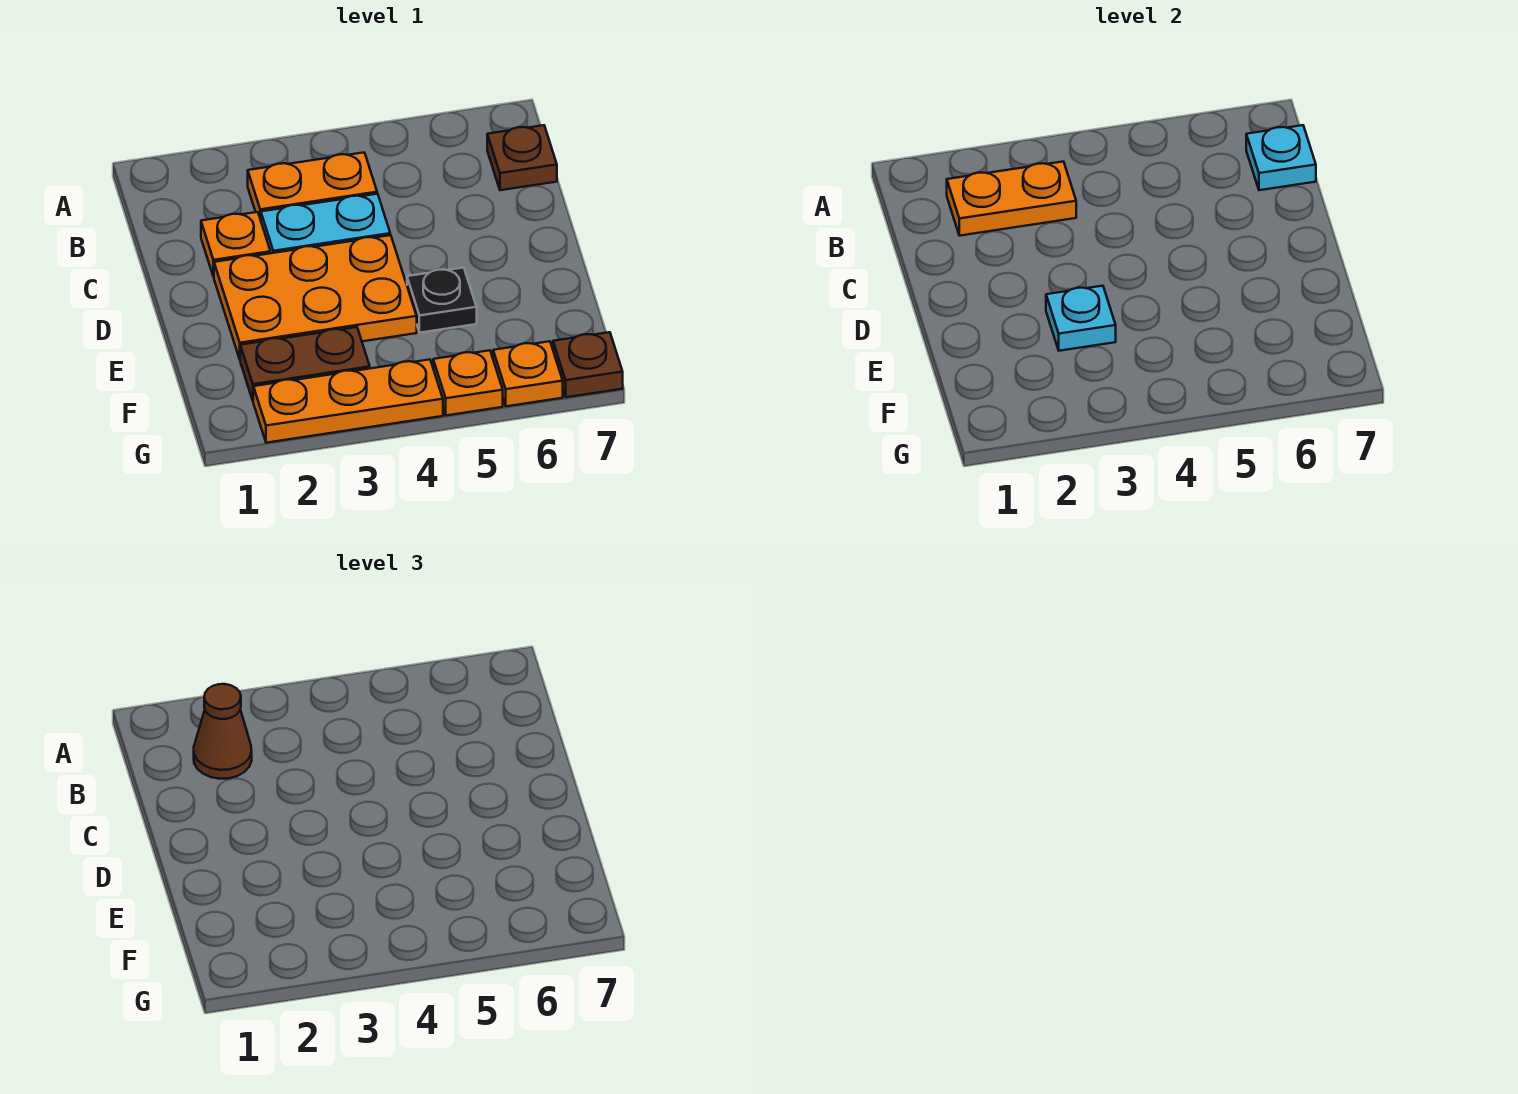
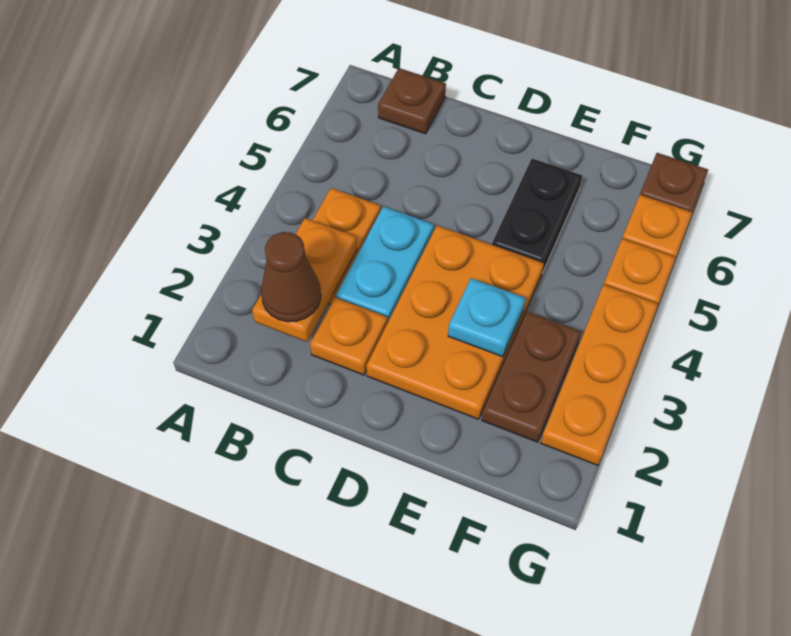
cyan 1x1 plate [1246,125,1316,190] -> none
black 1x1 plate [407,268,477,333] -> black 1x2 plate [492,158,582,273]

